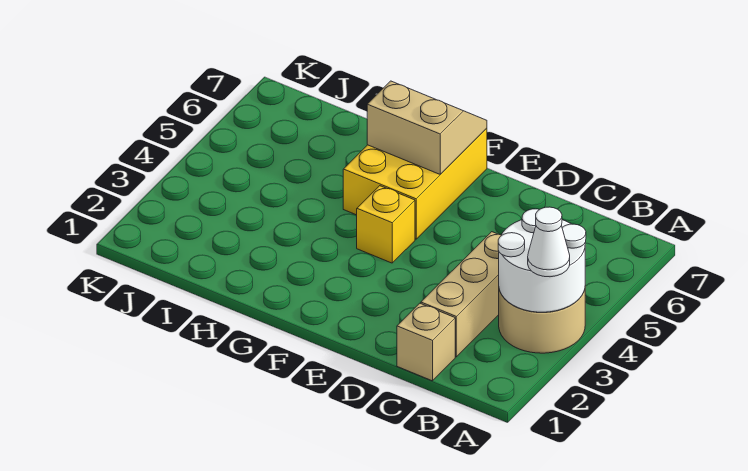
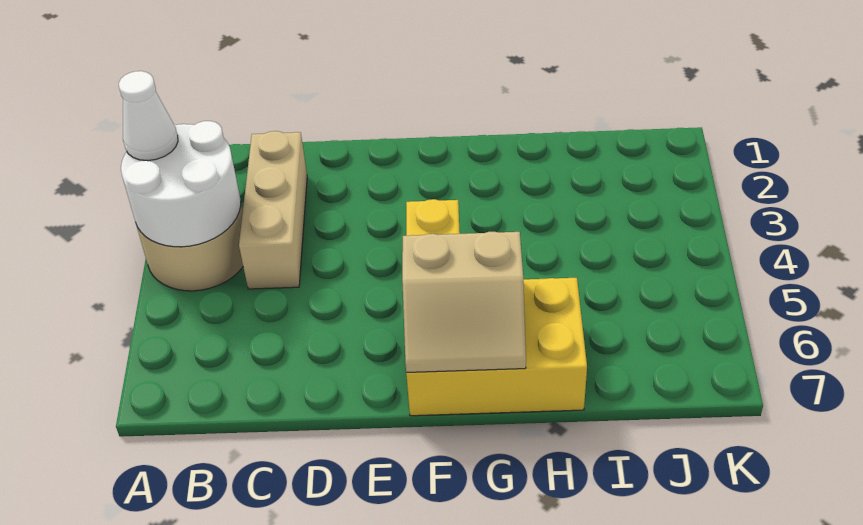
tan 1x1 brick [397,303,455,381] -> none
yellow 2x3 brick [343,128,487,239] -> yellow 2x3 brick turned to [406,278,587,416]

